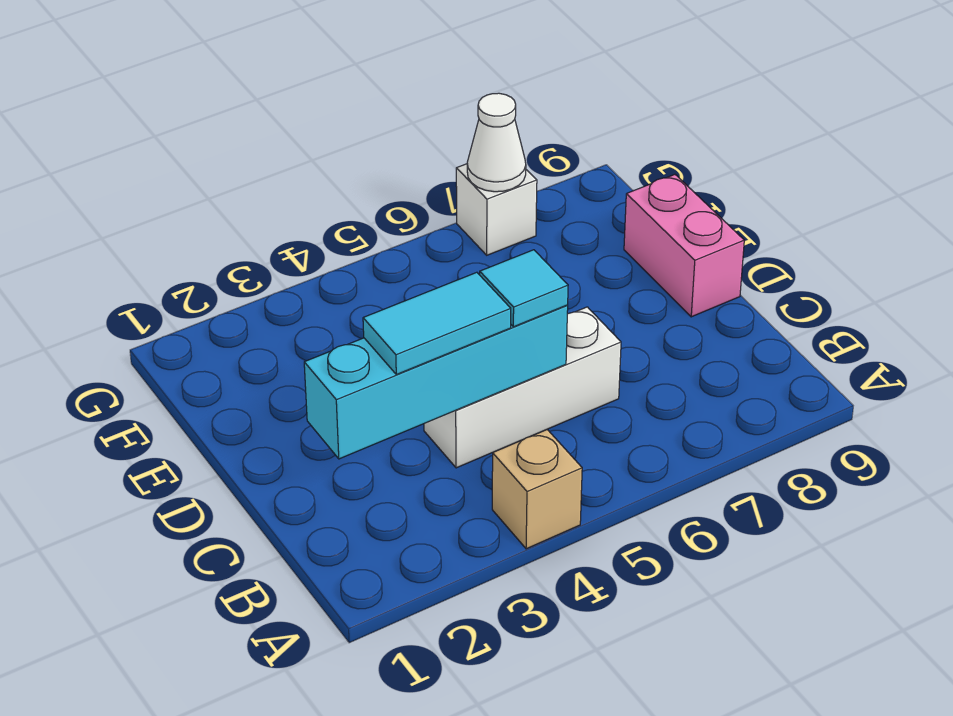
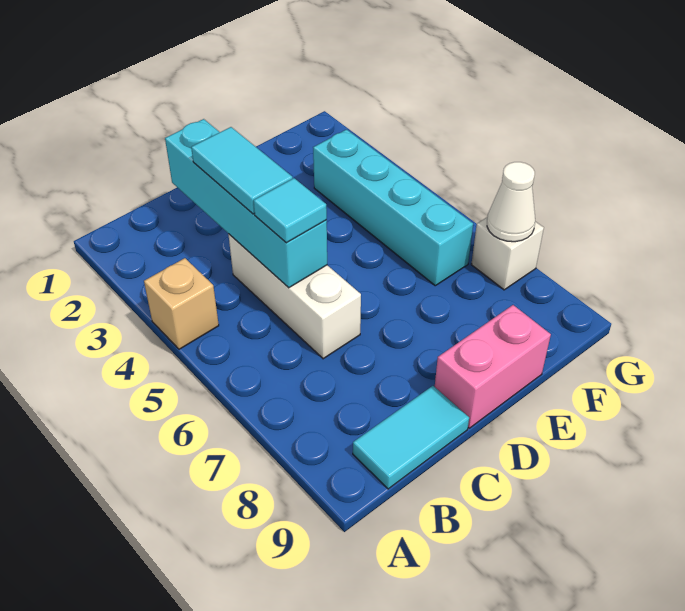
none -> cyan 1x2 tile [353,386,469,489]
none -> cyan 1x4 brick [313,130,473,286]

